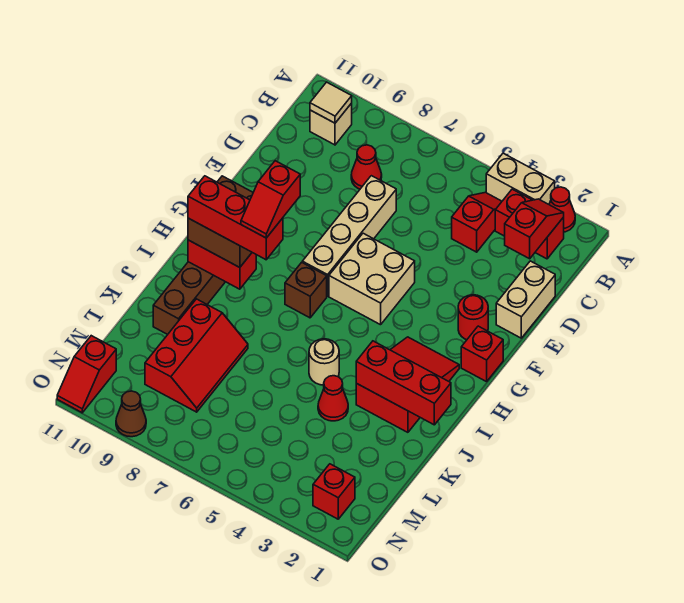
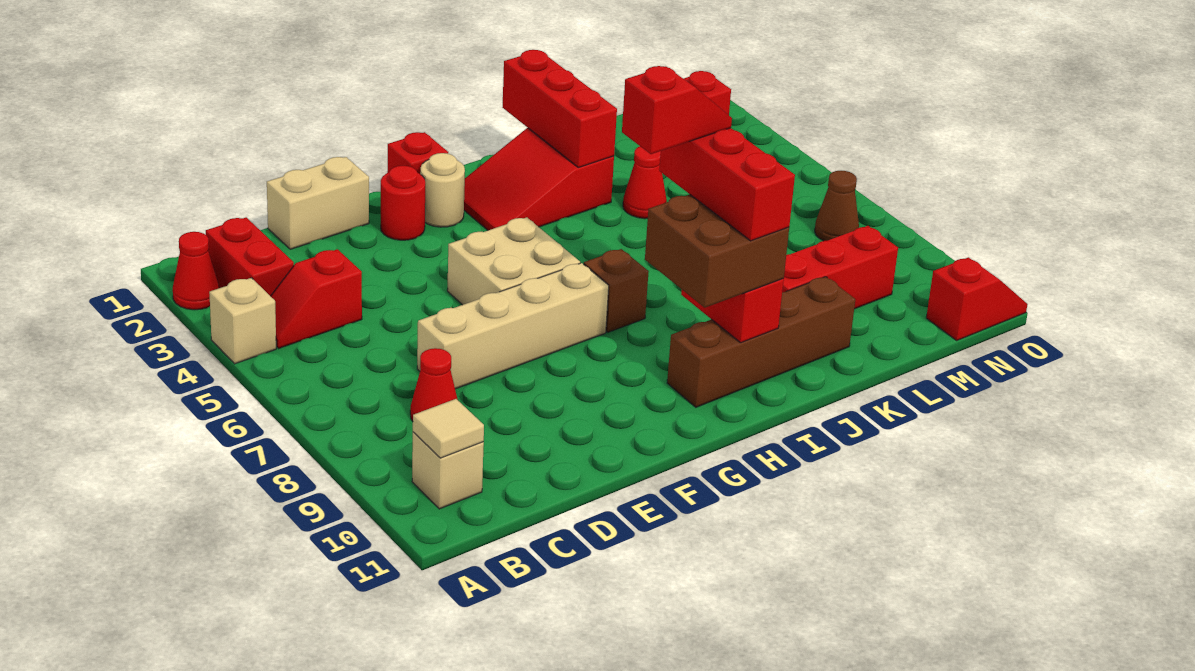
tan 1x2 brick [486,153,555,204] -> tan 1x1 brick [209,278,276,364]
red 1x2 slope [505,199,564,259] -> none
tan 1x1 round brick [309,339,339,385] -> tan 1x1 round brick moved to [420,153,465,227]
brown 1x1 cone [116,391,146,437] -> brown 1x1 cone moved to [815,171,859,241]

